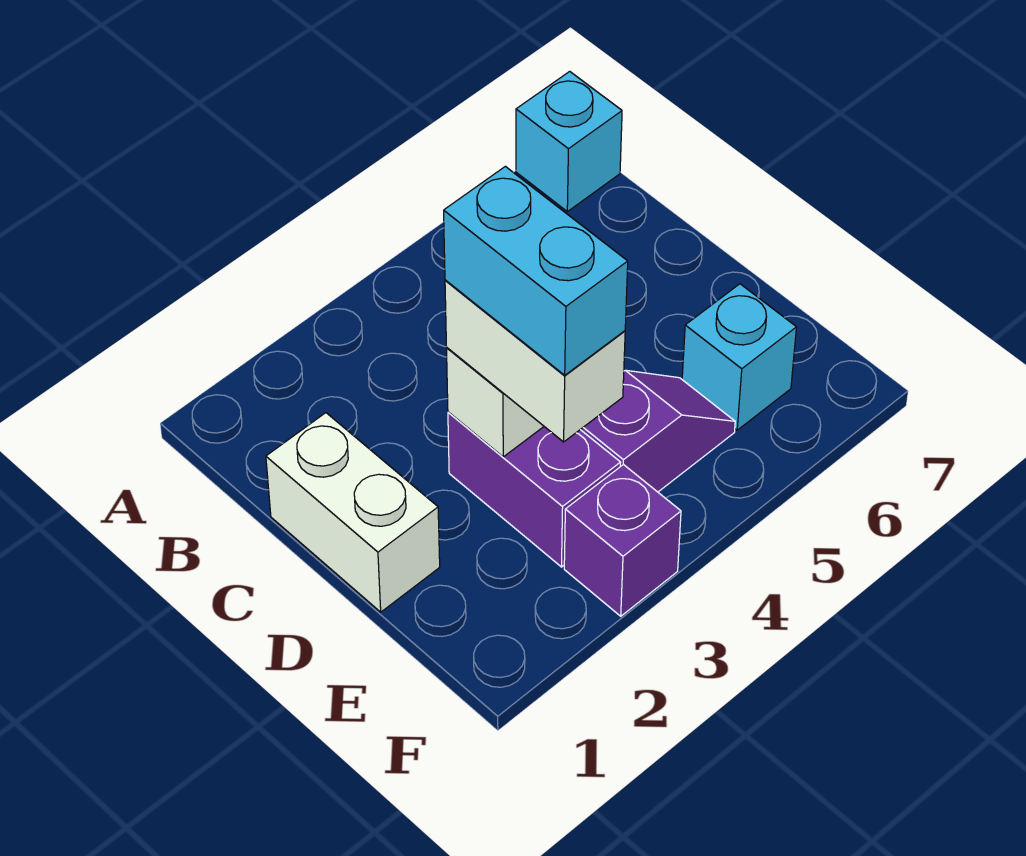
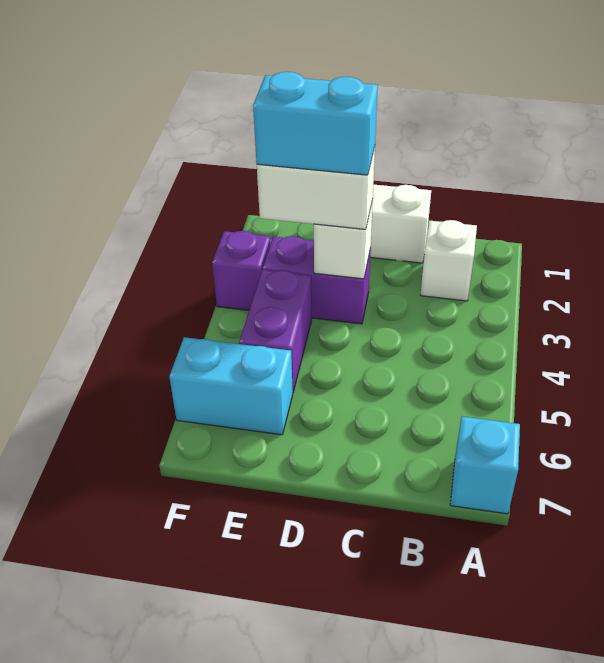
none -> white 1x1 brick [421,220,477,301]
purple 1x2 slope [580,370,735,492] -> purple 1x2 brick [239,270,312,392]
cyan 1x1 brick [682,284,796,430] -> cyan 1x2 brick [169,337,293,435]

